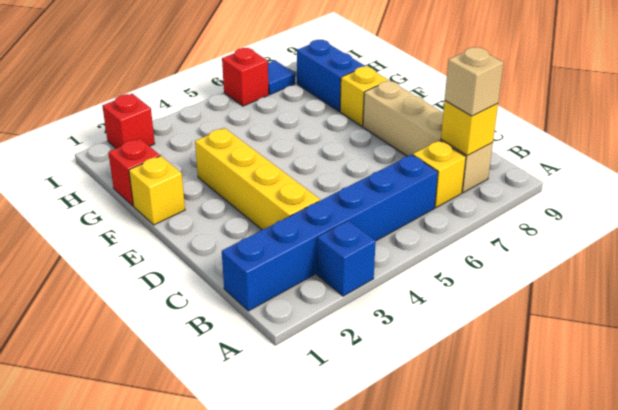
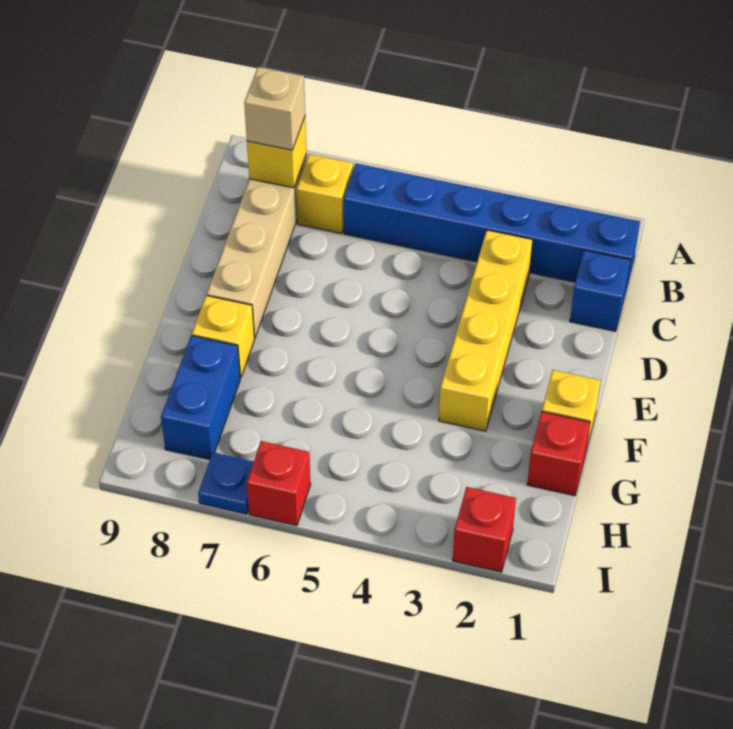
blue 1x1 brick [317,221,376,296] -> blue 1x1 brick moved to [570,250,630,331]
blue 1x1 tile [268,61,295,95] -> blue 1x1 plate [198,452,254,514]

